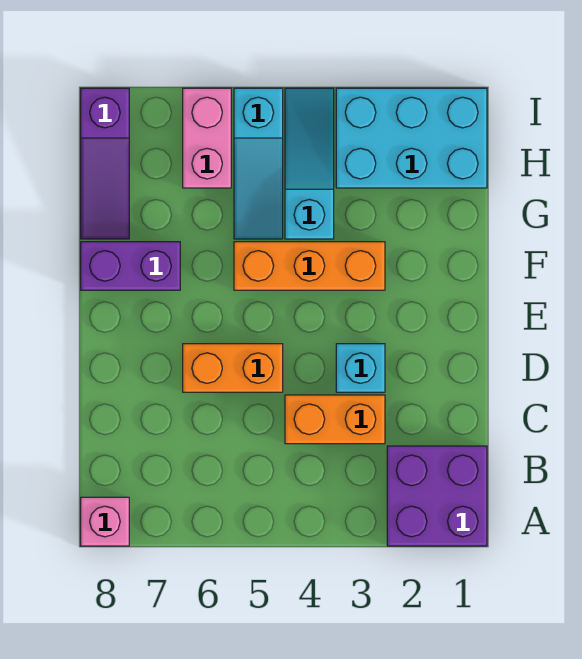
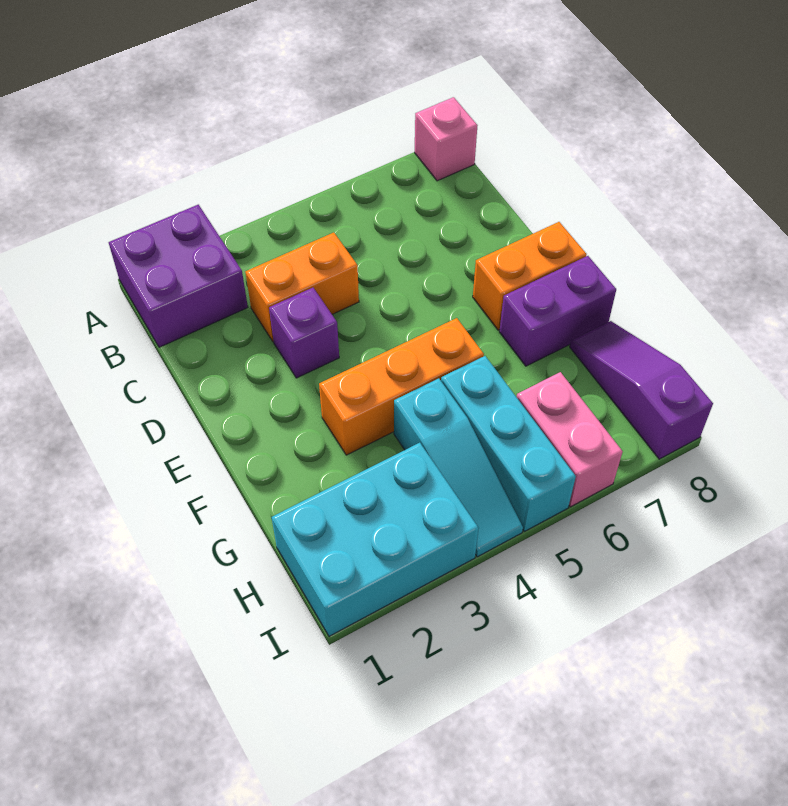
cyan 1x1 brick [336,344,385,392] -> purple 1x1 brick [269,288,339,378]
orange 1x2 brick [183,344,283,392] -> orange 1x2 brick moved to [473,222,587,330]
cyan 1x3 slope [234,88,283,239] -> cyan 1x3 brick [441,356,576,531]

